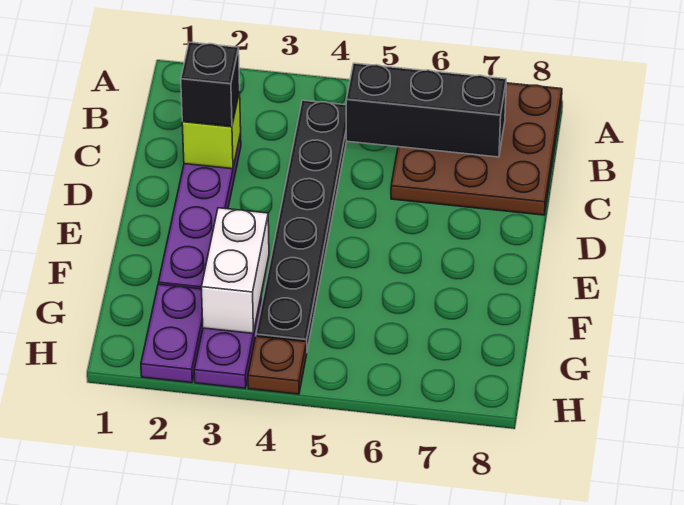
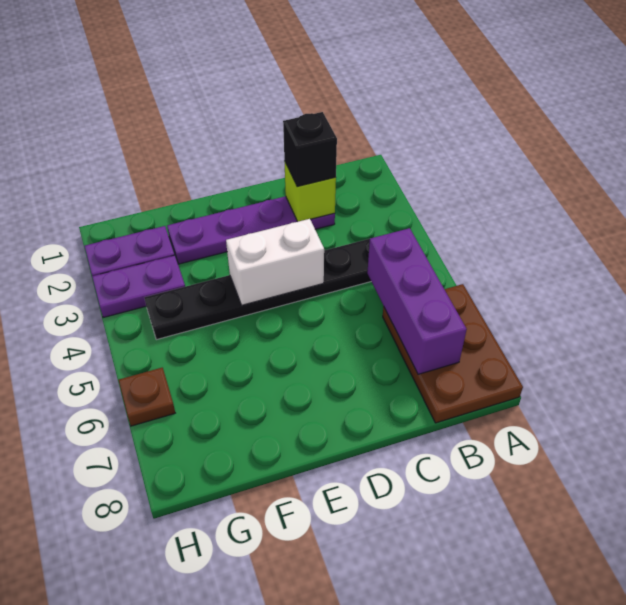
brown 3x3 plate [391,83,562,215] -> brown 2x3 plate [383,284,523,423]
black 1x3 brick [346,63,506,157] -> purple 1x3 brick [367,228,467,374]
white 1x2 brick [201,208,269,333] -> white 1x2 brick moved to [226,219,324,305]
brown 1x1 plate [248,336,307,394] -> brown 1x1 plate moved to [119,368,175,426]

